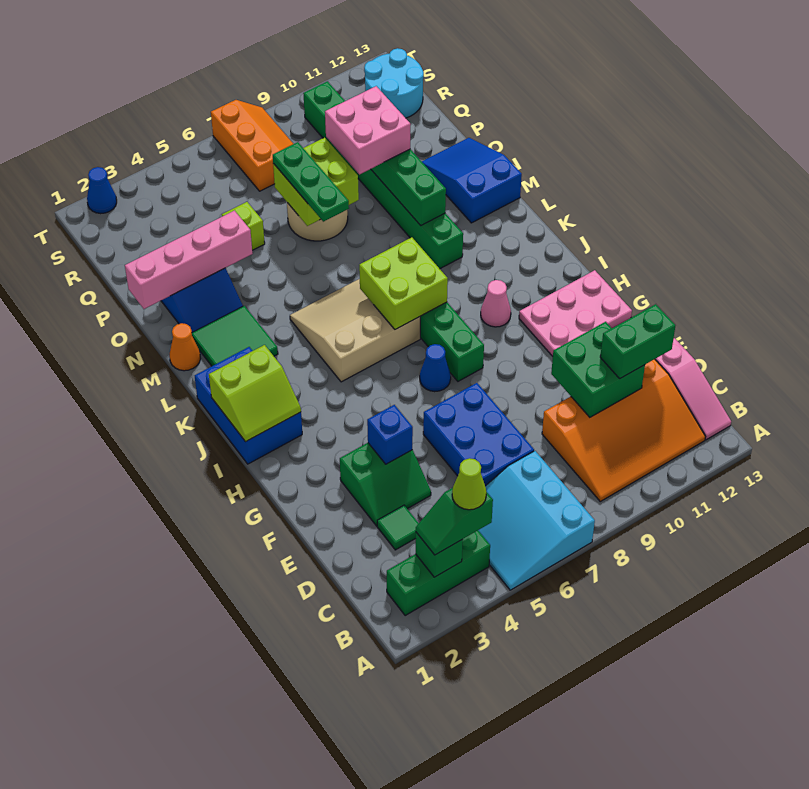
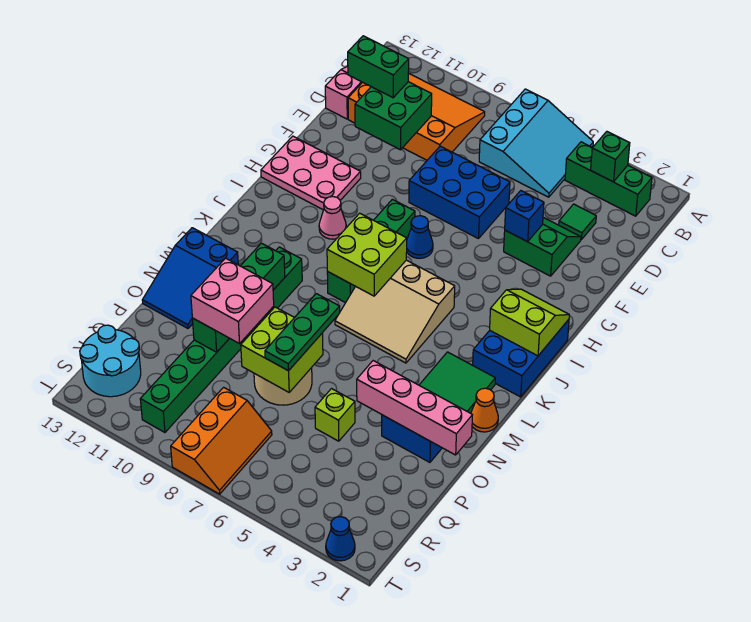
green 1x2 slope [416,488,493,555] -> none
lime 1x1 cone [452,458,486,510] -> none
blue 2x3 brick [423,383,534,486] -> blue 2x3 brick turned to [409,146,510,239]
orange 2x3 slope [211,100,293,191] -> orange 2x3 slope turned to [171,387,272,494]

